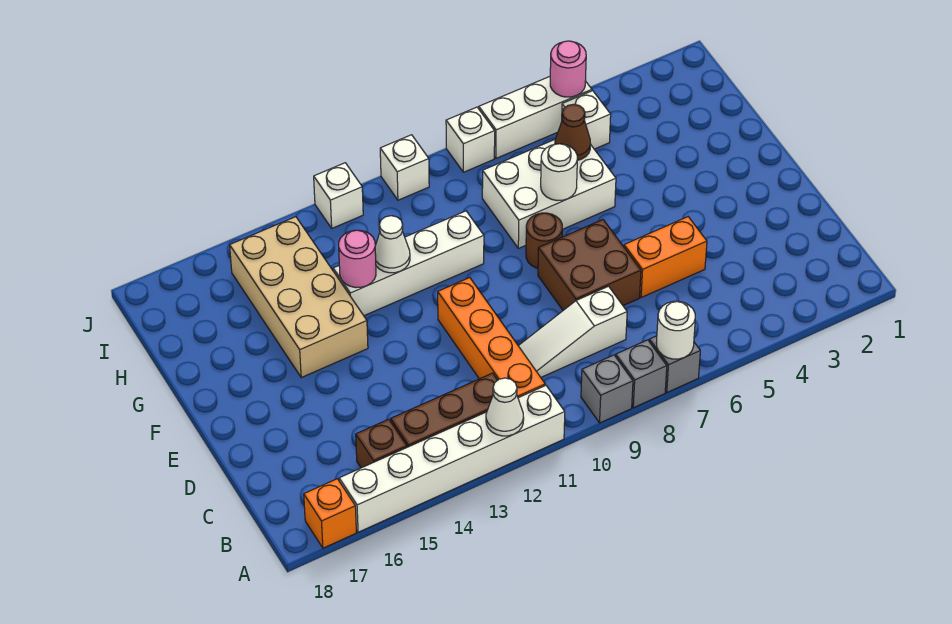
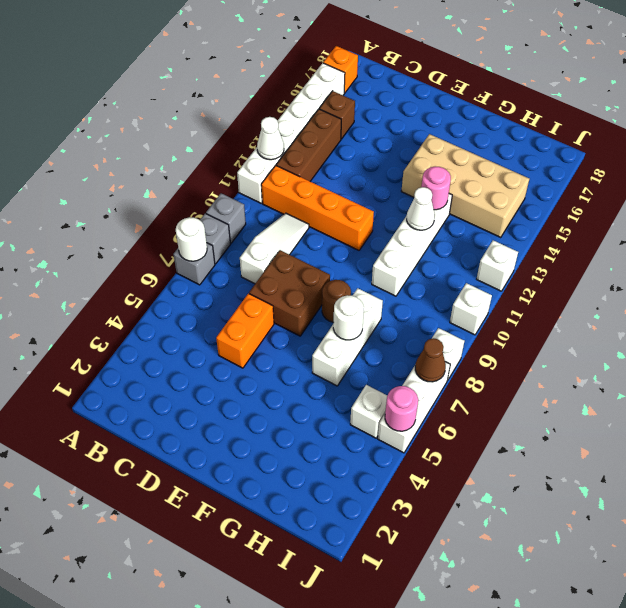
white 2x3 brick [482,140,616,248] -> white 1x3 brick [312,288,383,386]
brown 1x1 cone [555,104,591,160] -> brown 1x1 cone moved to [415,338,446,382]

